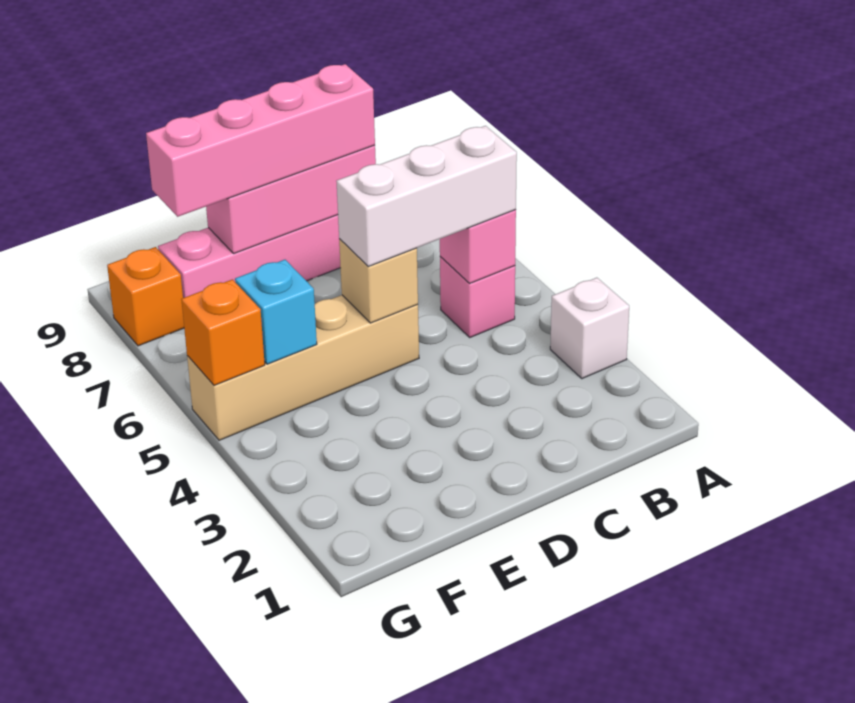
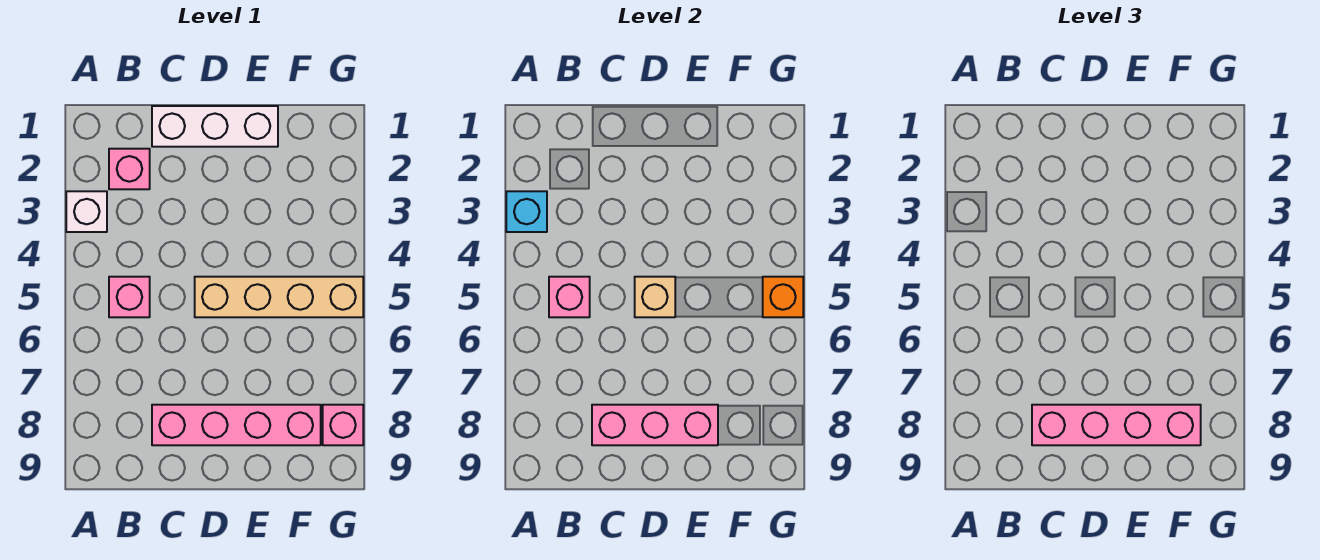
none -> pink 1x1 brick [109,149,150,189]
white 1x3 brick [336,126,517,267] -> white 1x3 brick moved to [152,106,278,147]
cyan 1x1 brick [235,260,317,364] -> cyan 1x1 brick moved to [506,191,547,232]
orange 1x1 brick [107,247,184,346] -> pink 1x1 brick [323,405,363,445]

